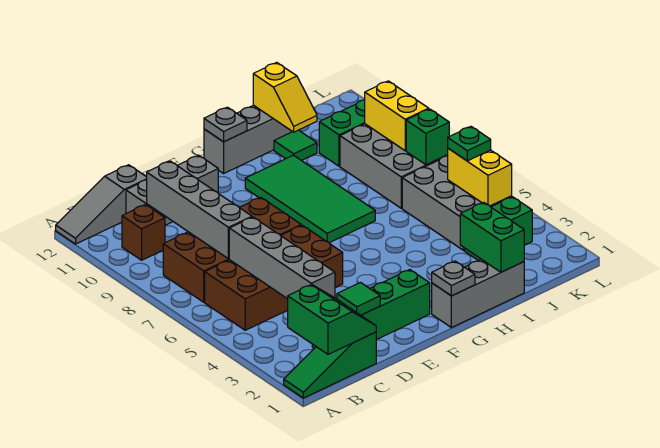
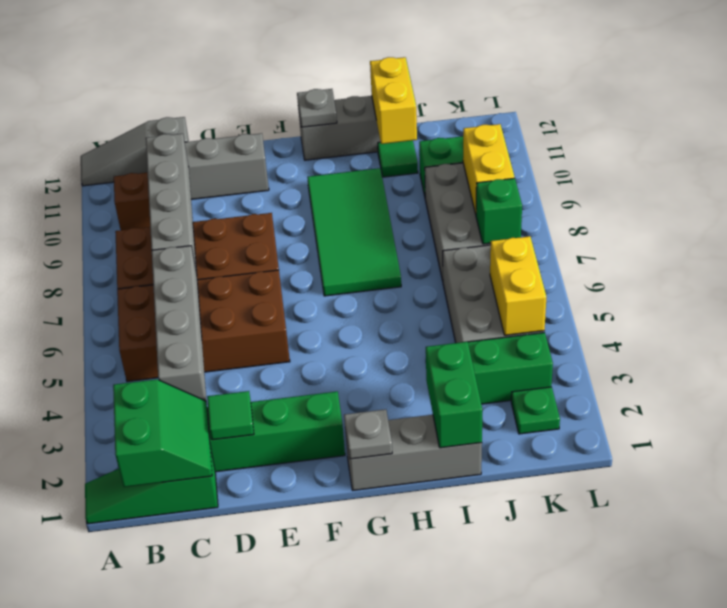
yellow 1x2 slope [253,62,317,132] -> yellow 1x2 brick [370,57,417,144]
green 1x1 plate [448,127,491,161] -> green 1x1 plate moved to [511,387,560,434]

